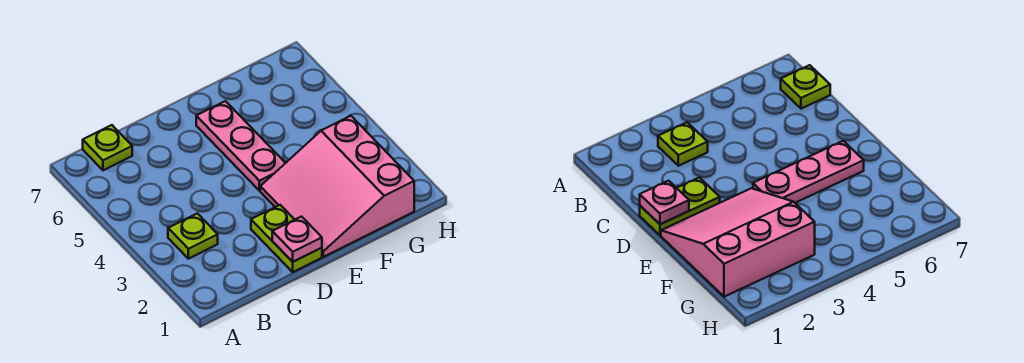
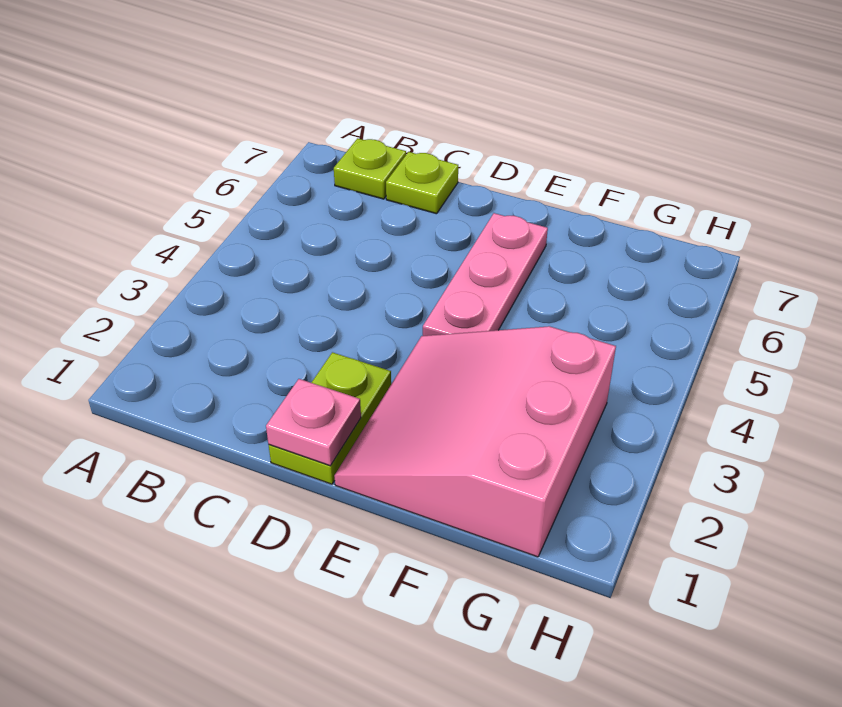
lime 1x1 plate [168,213,218,259] -> lime 1x1 plate moved to [386,152,458,214]

